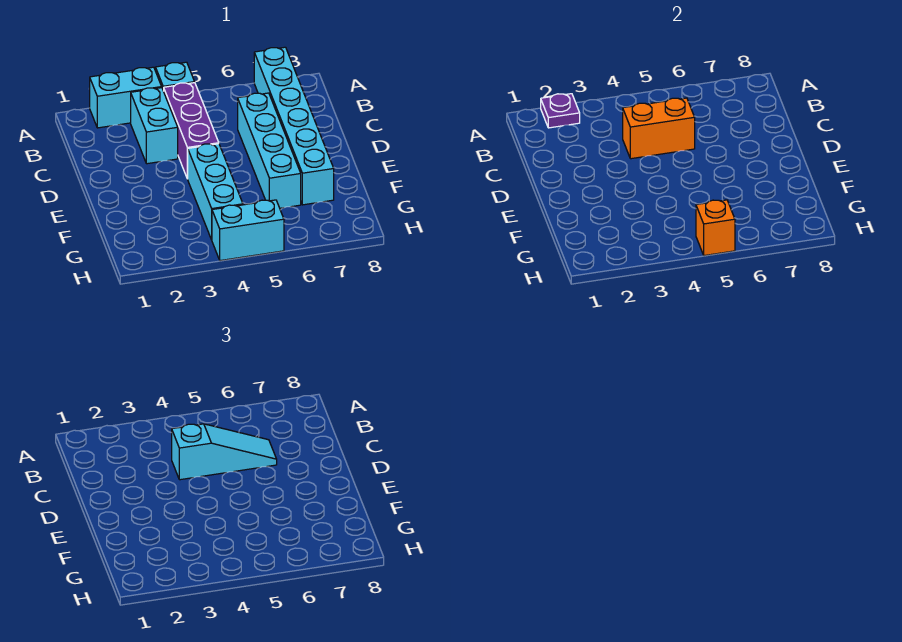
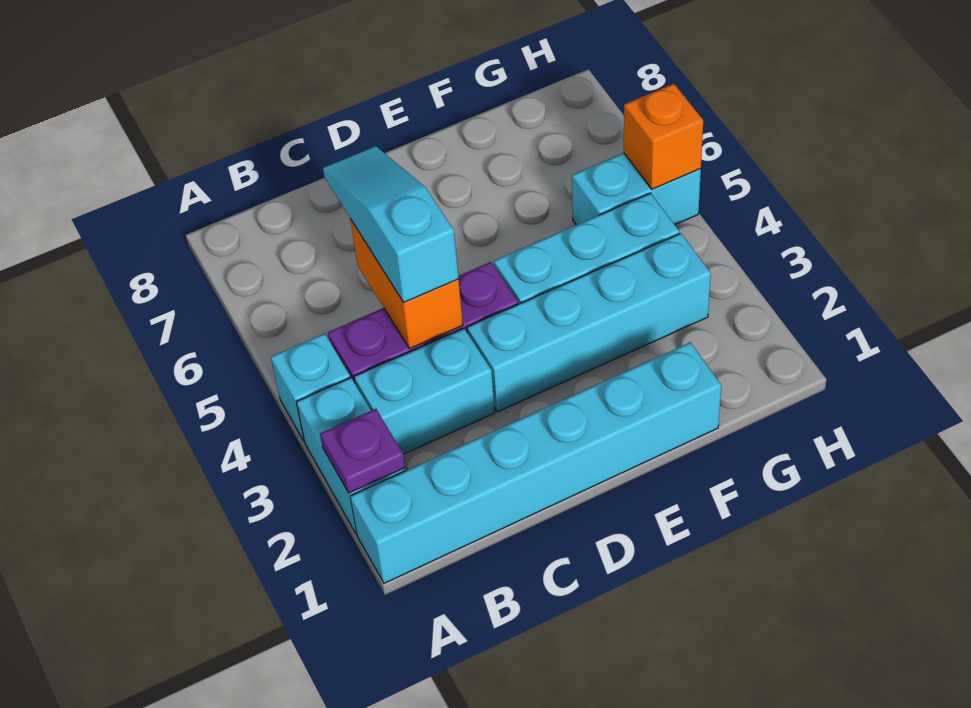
cyan 1x6 brick [254,47,334,205] -> cyan 1x6 brick moved to [350,343,721,583]
cyan 1x4 brick [238,93,301,208] -> cyan 1x4 brick moved to [467,233,711,412]
cyan 1x2 brick [212,200,284,261] -> cyan 1x2 brick turned to [572,153,701,225]

